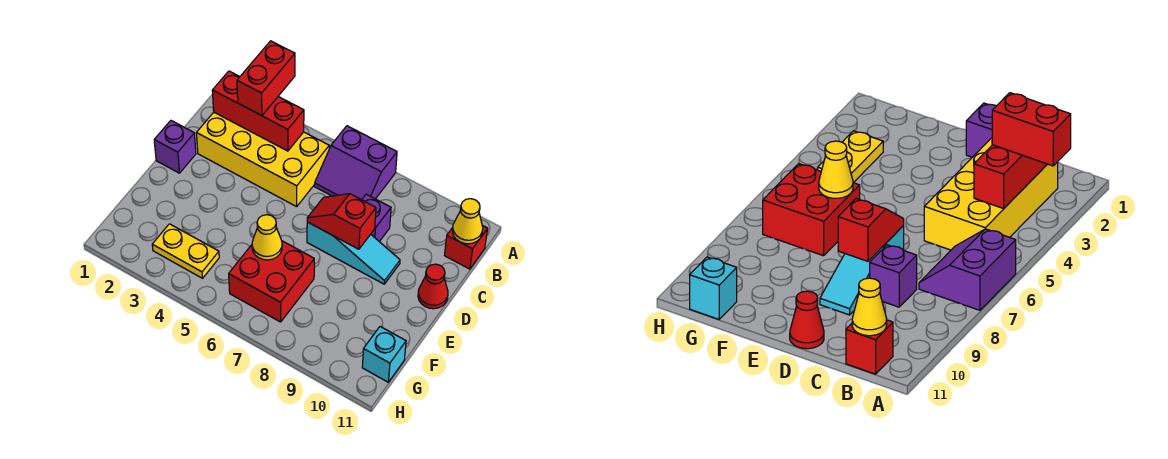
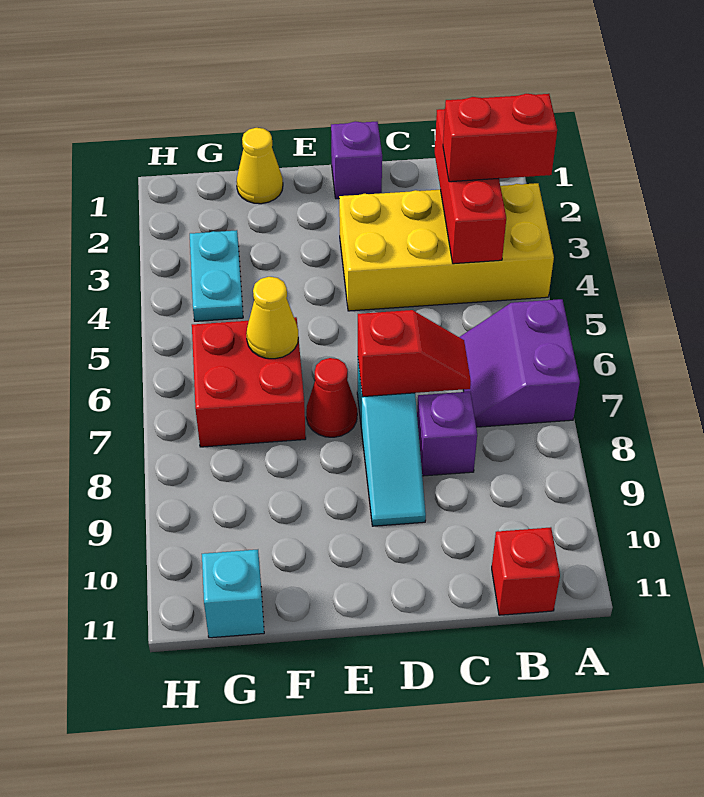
yellow 2x4 brick [197,112,329,207] -> yellow 2x4 brick turned to [339,183,554,311]
yellow 1x1 cone [452,199,483,244] -> yellow 1x1 cone moved to [236,128,283,204]
red 1x2 slope [307,194,376,249] -> red 1x2 slope turned to [358,310,471,397]
red 1x1 cone [418,264,448,309] -> red 1x1 cone moved to [306,358,357,437]
yellow 1x2 plate [152,224,219,278] -> cyan 1x2 plate [190,230,243,321]

